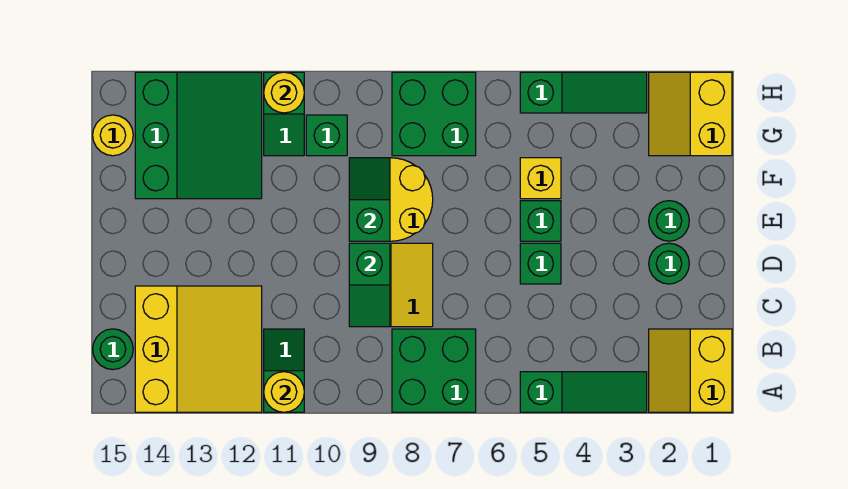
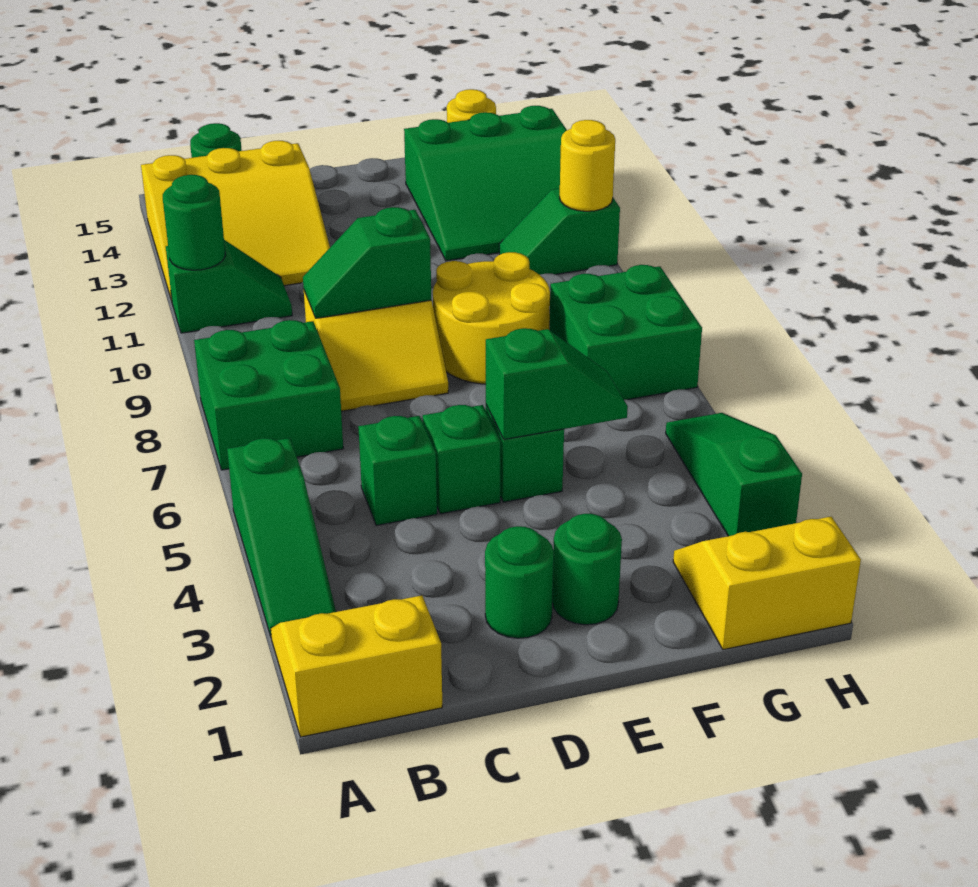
yellow 1x1 round brick [264,372,304,412] -> green 1x1 round brick [163,175,225,270]
green 1x2 slope [349,158,390,241] -> green 1x2 slope moved to [486,328,628,439]
yellow 1x1 brick [520,158,561,199] -> none
green 1x1 brick [306,115,347,156] -> green 1x1 brick moved to [358,416,437,526]
green 1x3 slope [520,72,647,113] -> green 1x3 slope turned to [666,413,802,536]

